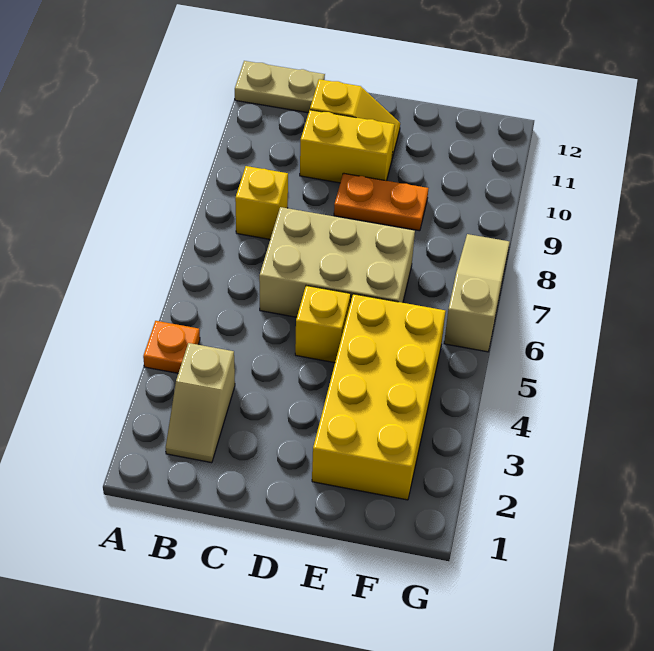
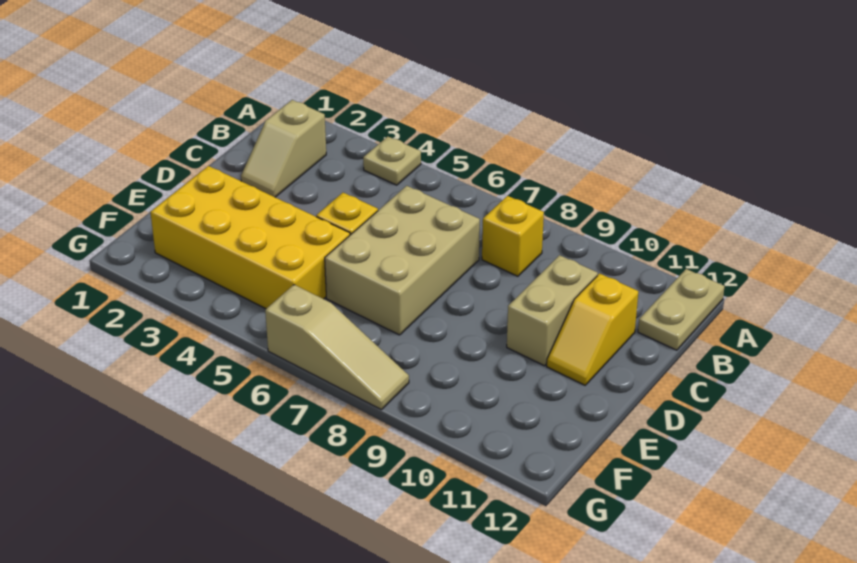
orange 1x1 plate [143,321,200,373] -> tan 1x1 plate [363,137,421,185]
tan 1x2 slope [166,343,235,463] -> tan 1x2 slope turned to [241,100,326,197]
yellow 1x2 brick [300,110,395,183] -> tan 1x2 brick [507,255,598,366]
orange 1x2 plate [334,173,428,231] -> none

